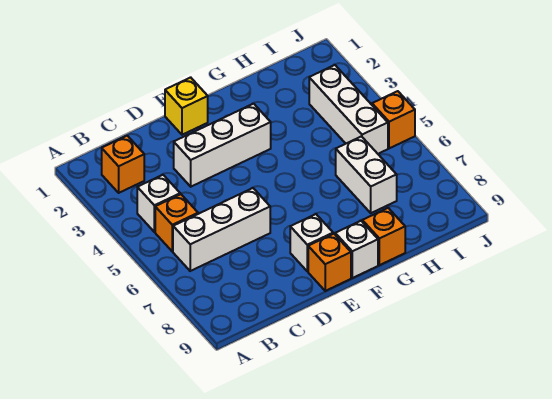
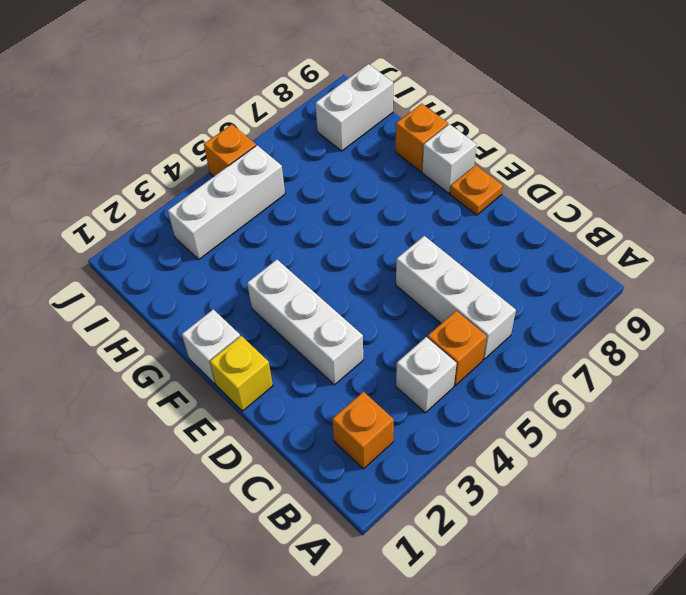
white 1x1 brick [290,214,333,271] -> white 1x1 brick moved to [182,309,240,384]
orange 1x1 brick [308,234,351,291] -> orange 1x1 plate [450,165,503,215]
white 1x2 brick [336,136,397,213] -> white 1x2 brick moved to [315,64,393,151]

